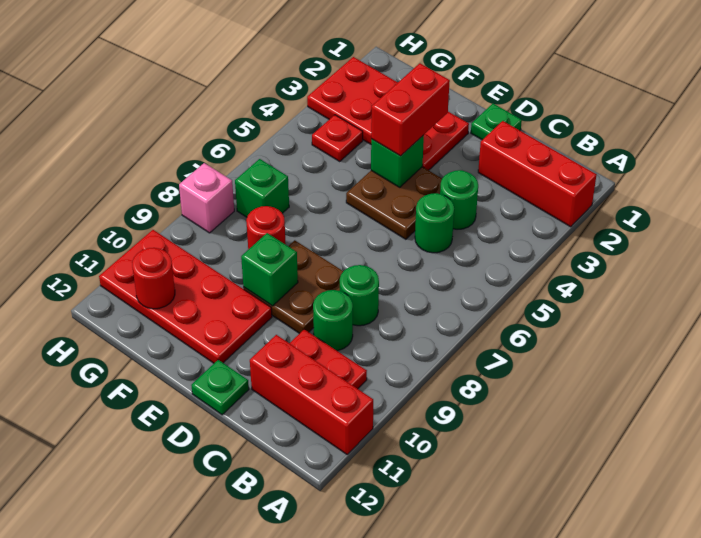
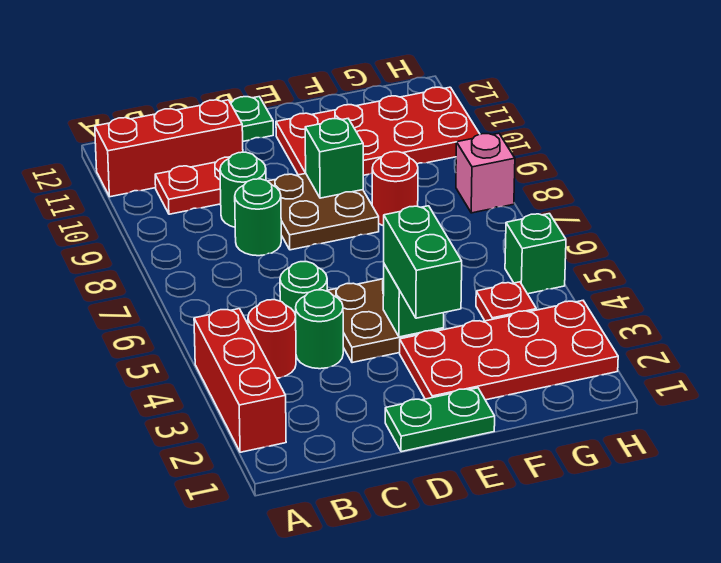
red 1x3 brick [478,121,596,227] -> red 1x3 brick turned to [194,309,286,452]
green 1x1 plate [471,104,522,140] -> green 1x2 plate [385,388,495,452]
red 1x2 brick [371,63,450,156] -> green 1x2 brick [384,206,462,318]
green 1x1 brick [235,159,289,217] -> green 1x1 brick moved to [505,214,566,294]
red 1x1 round brick [132,248,175,309] -> red 1x1 round brick moved to [248,300,296,378]

